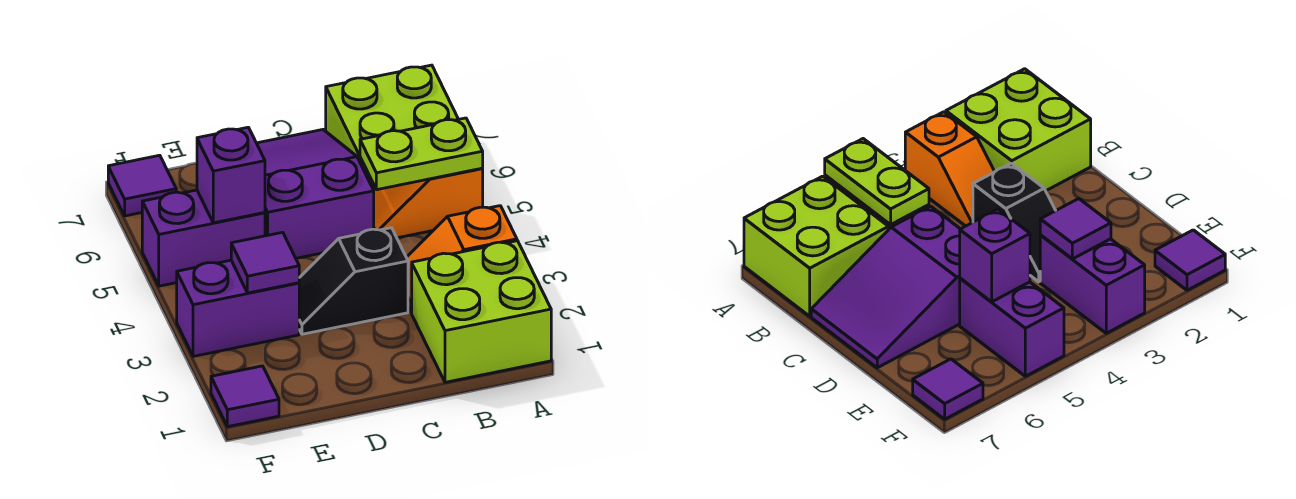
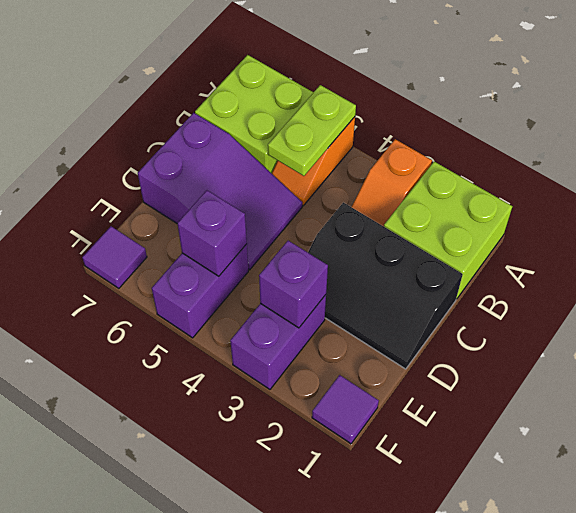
black 1x2 slope [299,228,408,334] -> black 2x3 slope [308,203,463,369]
purple 2x3 slope [257,130,374,258] -> purple 2x3 slope turned to [138,113,302,270]
purple 1x1 tile [231,232,299,293] -> purple 1x1 brick [259,241,328,328]

